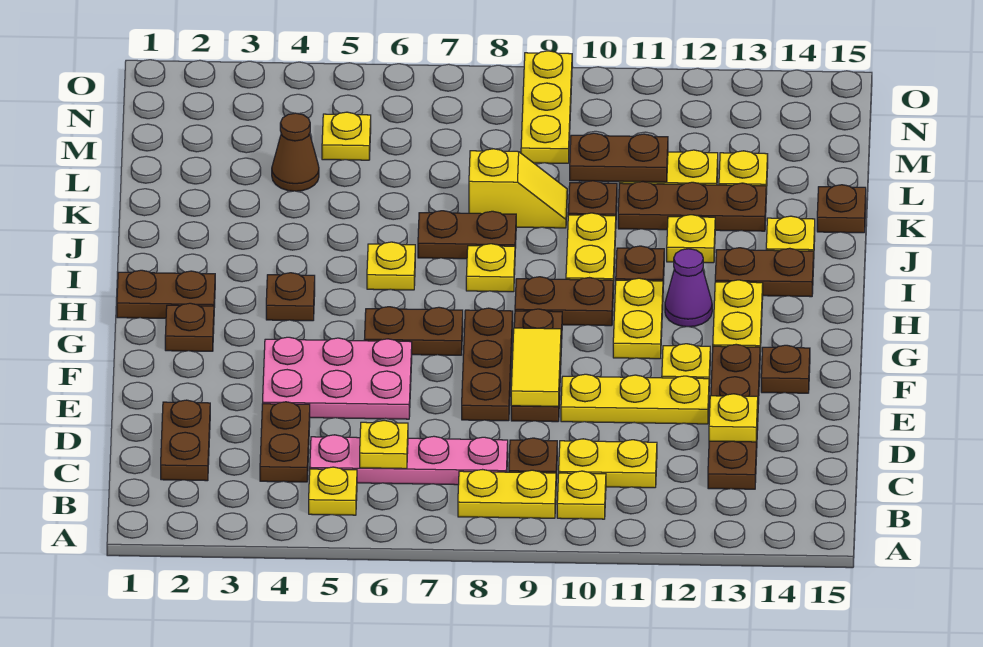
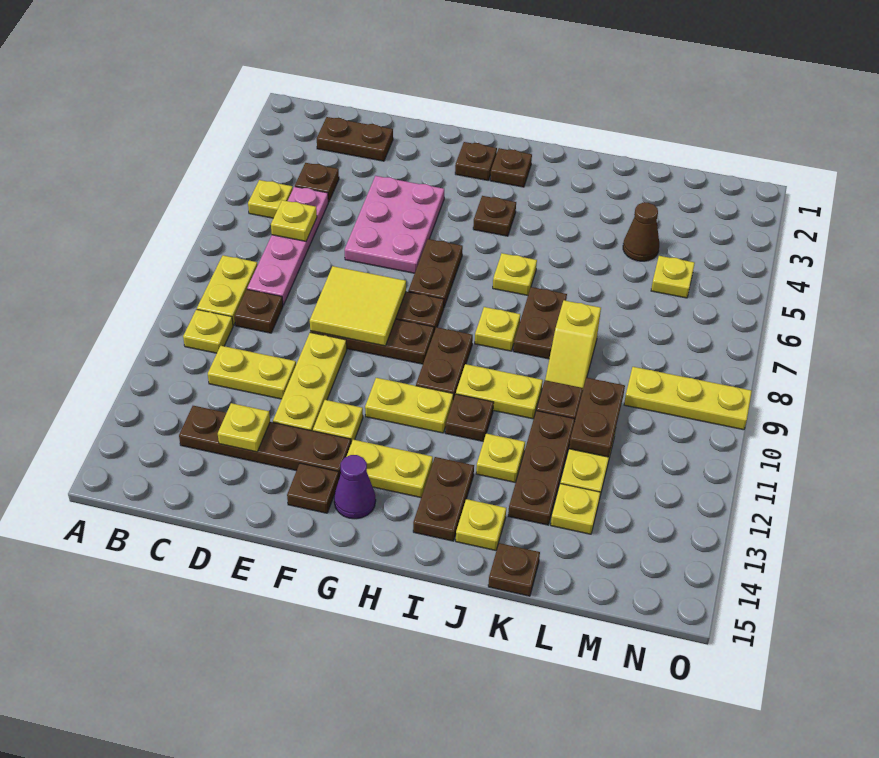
brown 1x2 plate [260,402,310,482] -> brown 1x1 plate [295,163,339,202]
yellow 1x2 plate [559,439,657,488] -> yellow 1x2 plate turned to [208,346,296,399]
yellow 1x2 tile [511,328,561,406] -> yellow 2x2 tile [310,266,406,346]
brown 1x2 plate [117,270,215,318] -> brown 1x1 plate [490,148,532,187]
purple 1x1 cone [665,249,712,327] -> purple 1x1 cone moved to [334,455,376,519]

